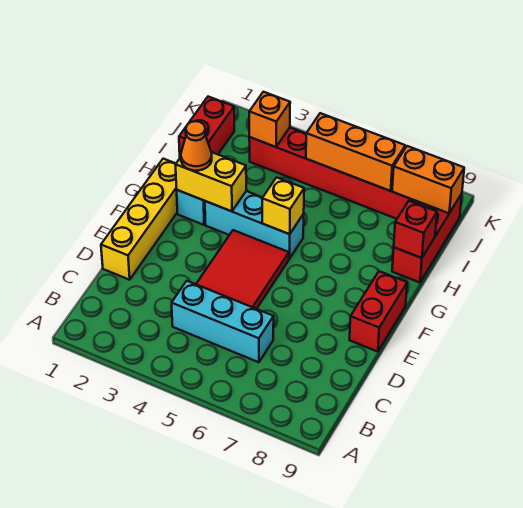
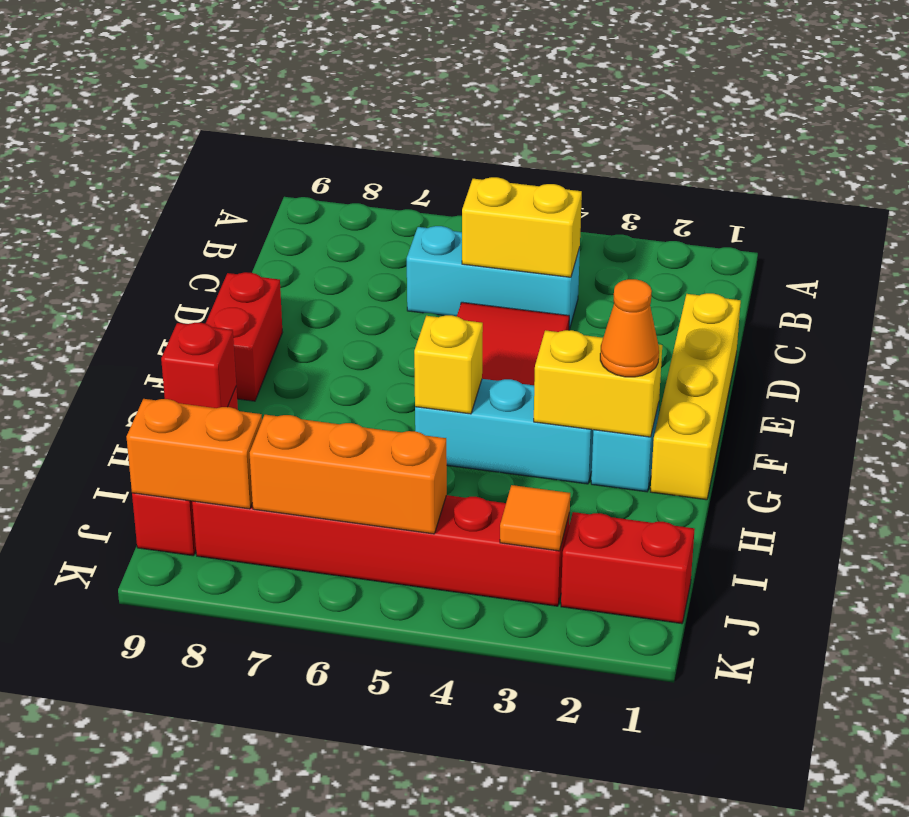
none -> yellow 1x2 brick [462,177,582,277]
red 1x2 brick [179,97,234,157] -> red 1x2 brick turned to [561,512,695,624]
orange 1x1 brick [249,92,290,147] -> orange 1x1 tile [500,485,570,551]

